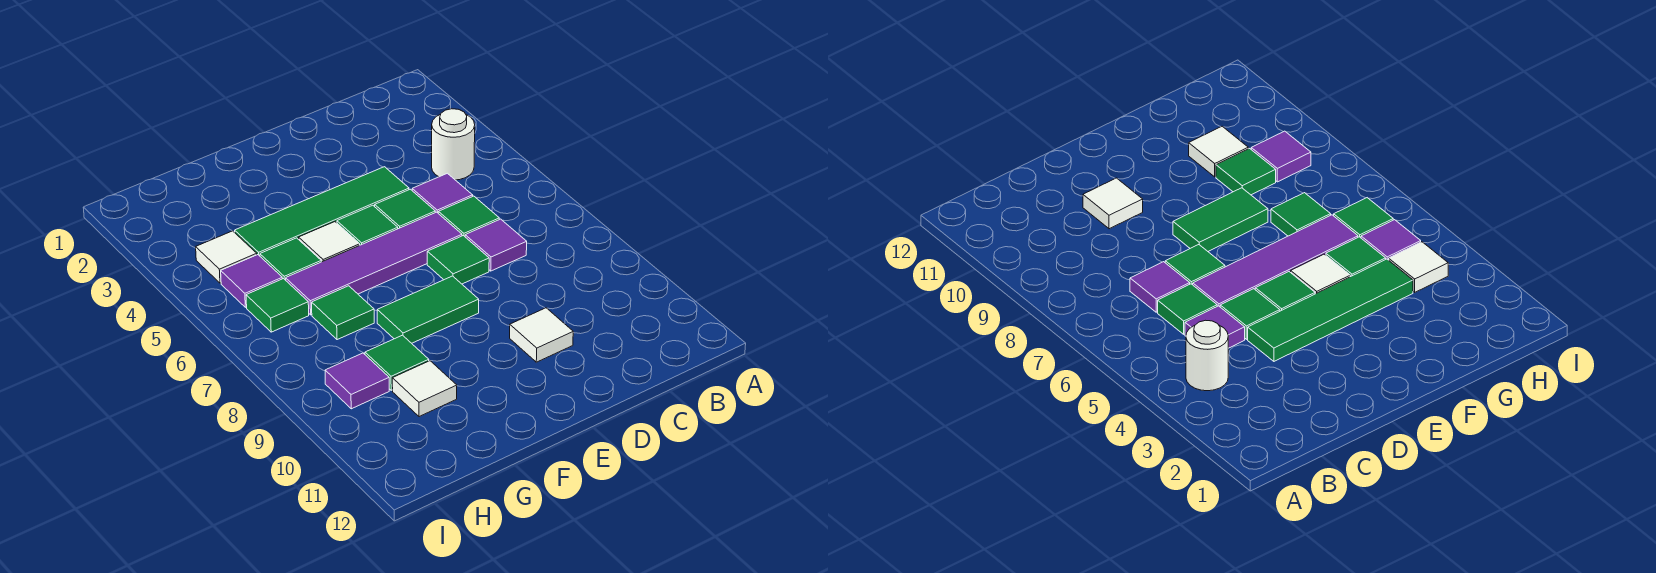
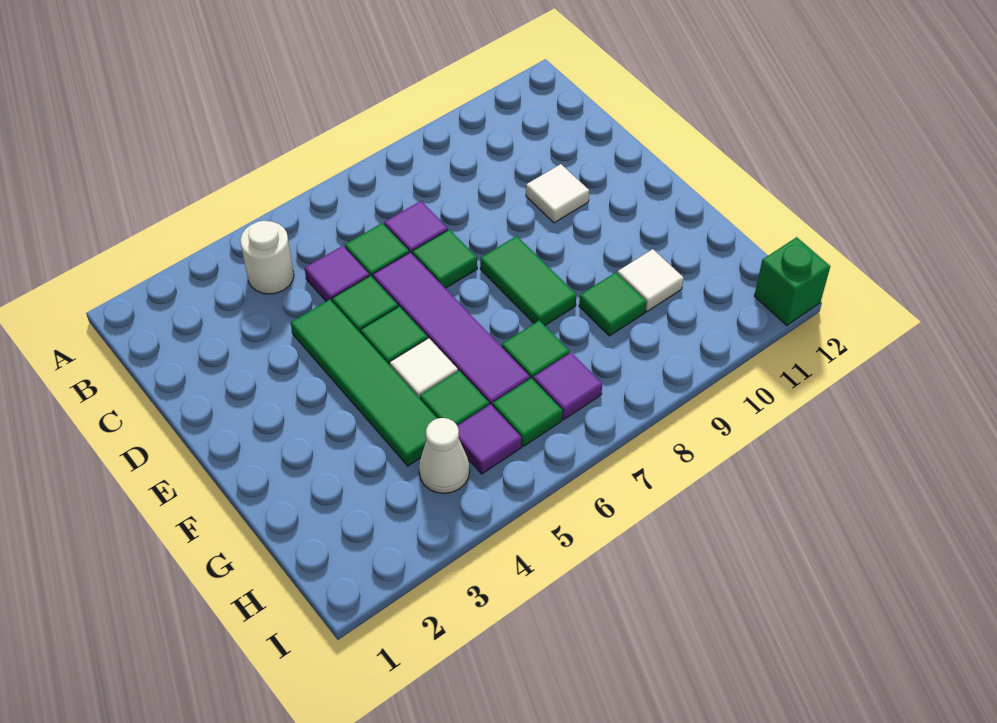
white 1x1 tile [196,231,257,283] -> white 1x1 cone [419,418,470,493]
purple 1x1 tile [325,353,389,409] -> purple 1x1 tile moved to [533,353,602,420]
none -> green 1x1 brick [754,237,830,326]

